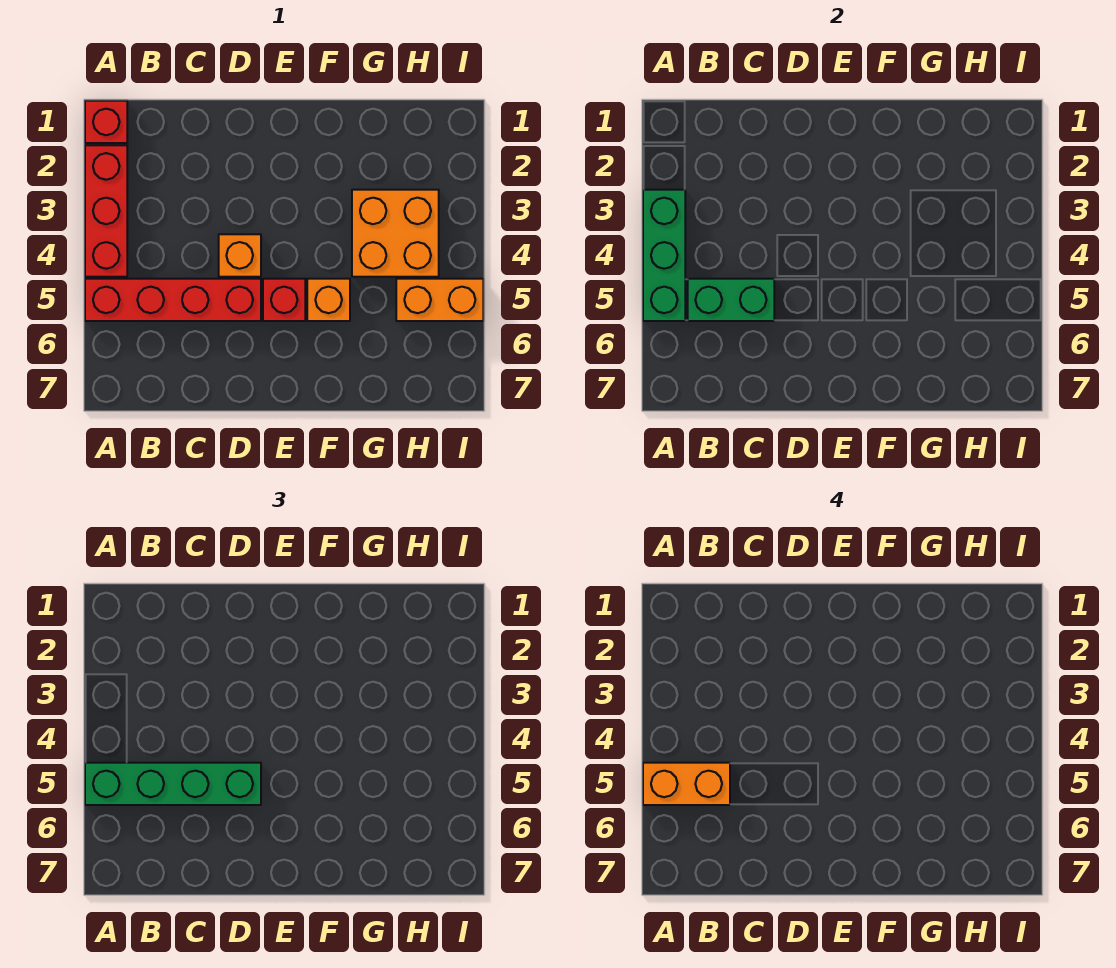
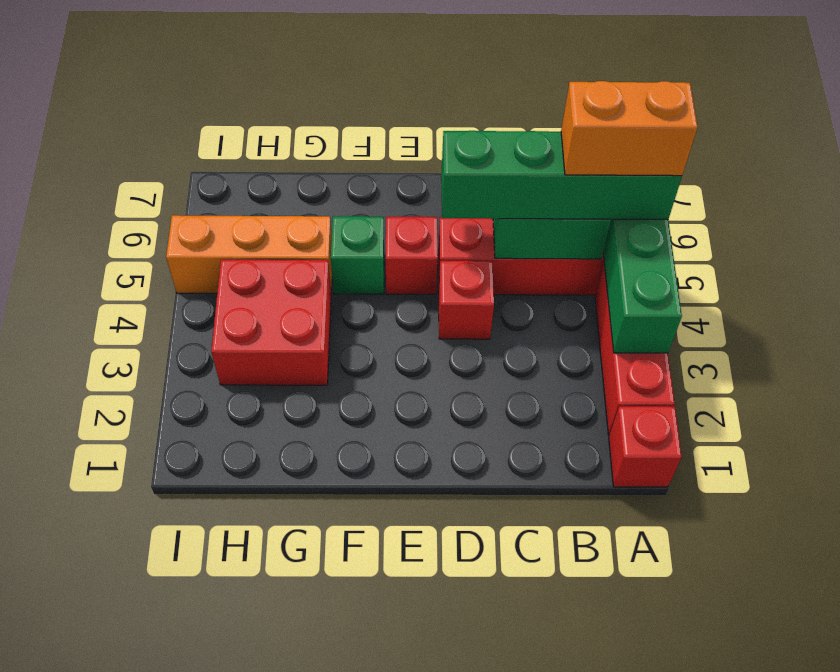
orange 1x1 brick [219,234,261,277] -> red 1x1 brick [438,261,494,339]
orange 1x1 brick [307,279,350,321] -> green 1x1 brick [331,216,384,294]
orange 2x2 brick [352,190,439,277] -> red 2x2 brick [211,260,331,385]
orange 1x2 brick [396,279,483,321] -> orange 1x3 brick [166,215,332,293]

